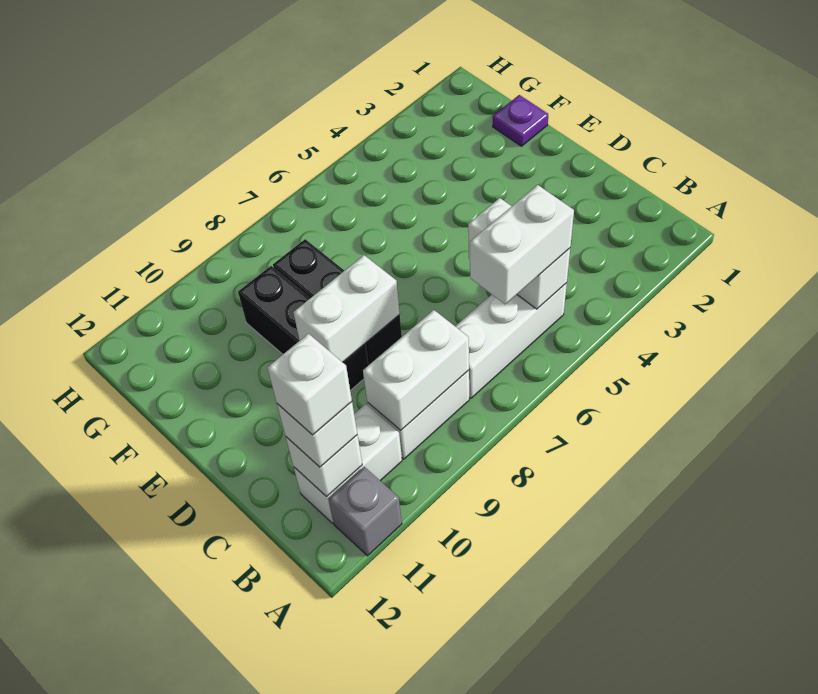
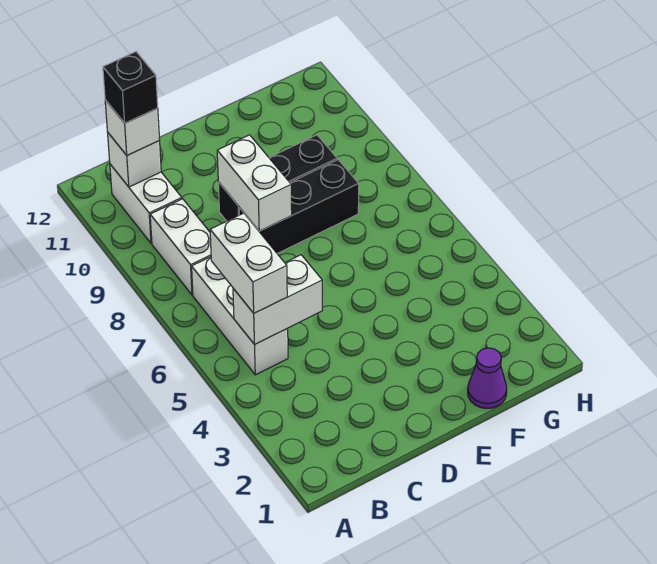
grey 1x1 brick [329,467,402,556] -> none
white 1x2 brick [363,310,469,430] -> none
white 1x1 brick [267,334,352,435] -> black 1x1 brick [103,52,158,123]
purple 1x1 plate [493,95,548,146] -> purple 1x1 cone [468,348,507,408]

